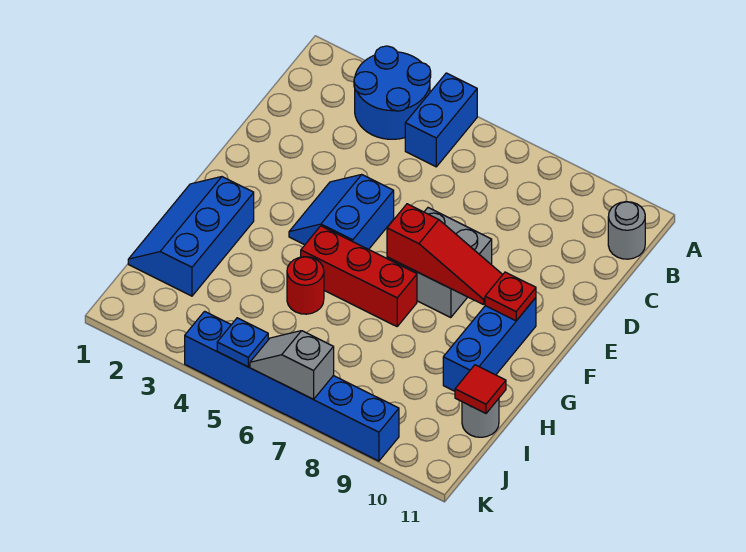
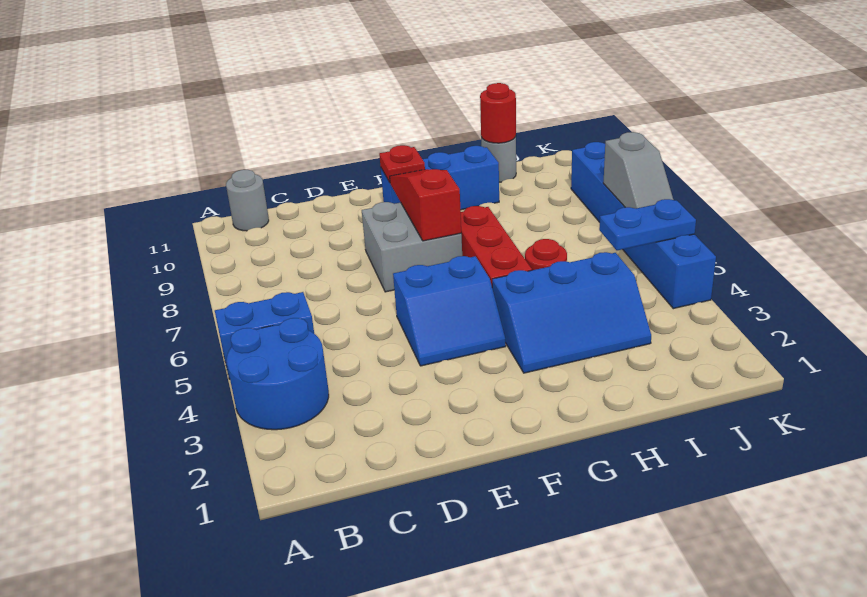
blue 2x3 slope [128,177,254,296] -> blue 2x3 slope moved to [492,252,651,373]
red 1x1 tile [455,365,506,413] -> red 1x1 round brick [480,83,516,143]
blue 1x1 plate [217,318,268,367] -> blue 1x2 plate [599,199,696,250]

